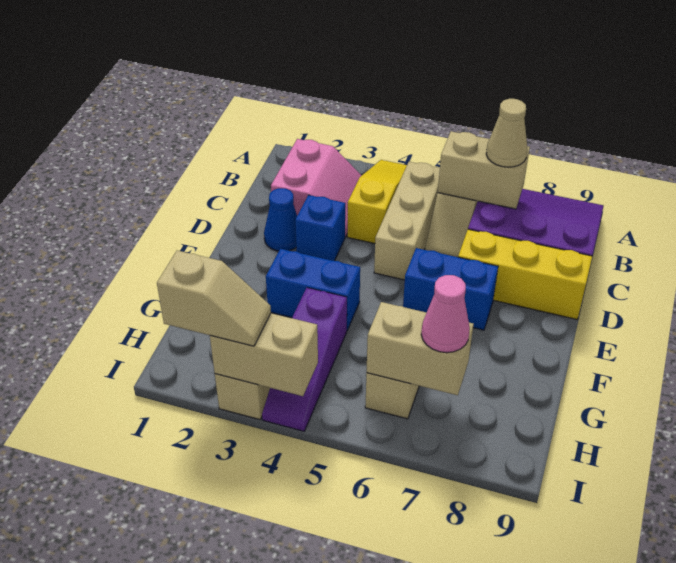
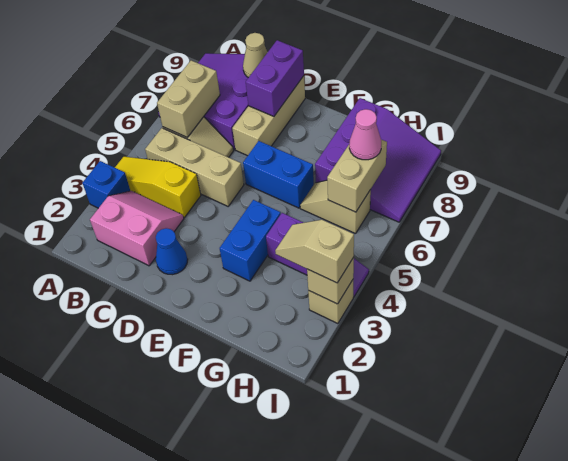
tan 1x1 cone [486,99,527,167] -> tan 1x1 cone moved to [243,33,268,78]
blue 1x1 brick [295,195,345,261] -> blue 1x1 brick moved to [83,161,130,208]
yellow 1x3 brick [458,229,592,319] -> tan 1x3 brick [232,76,305,156]
none -> purple 1x2 brick [246,40,304,116]
blue 1x2 brick [403,248,498,330] -> blue 1x2 brick turned to [243,141,314,208]
none -> purple 3x3 slope [315,98,441,222]
tan 1x2 slope [157,250,271,346] -> tan 1x2 slope turned to [275,220,354,283]
tan 1x2 brick [210,313,318,396] -> tan 1x1 brick [307,258,354,304]

